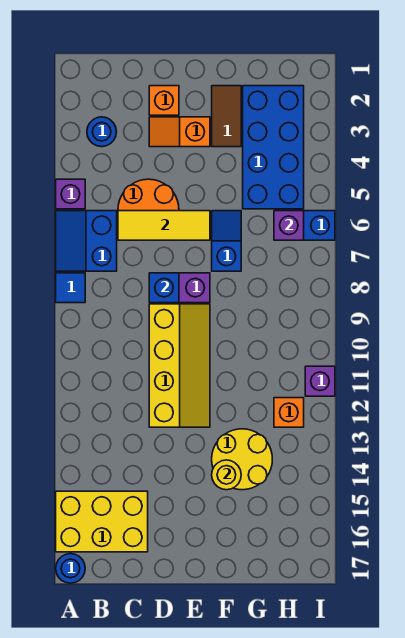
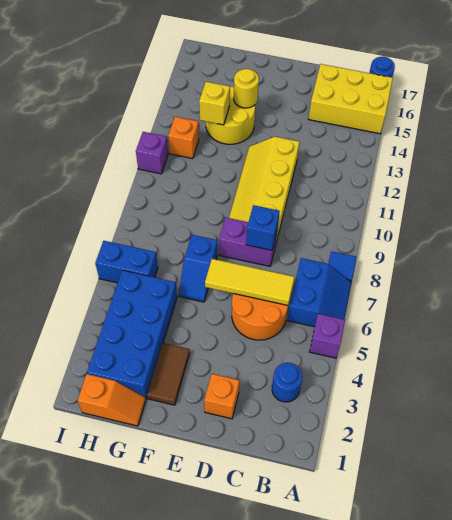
orange 1x2 slope [149,117,210,147] -> orange 1x2 slope moved to [77,374,146,426]
none -> yellow 1x1 brick [199,82,230,125]
purple 1x1 brick [274,211,304,240] -> none

